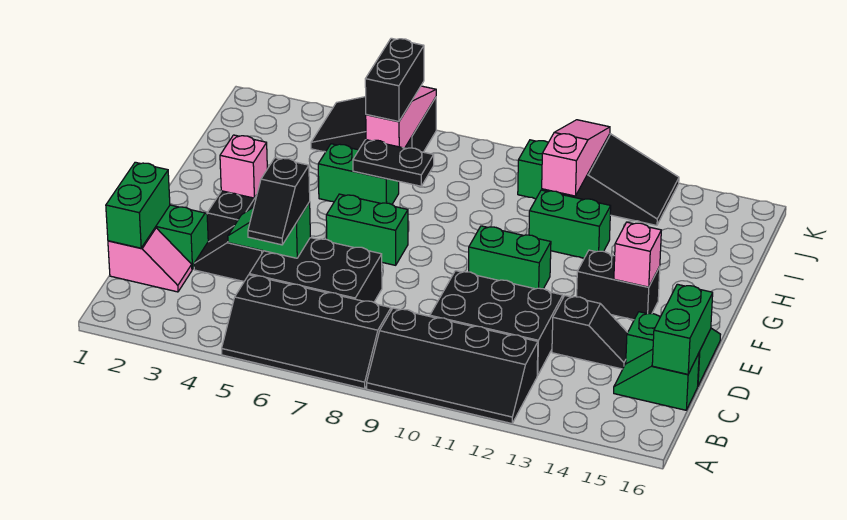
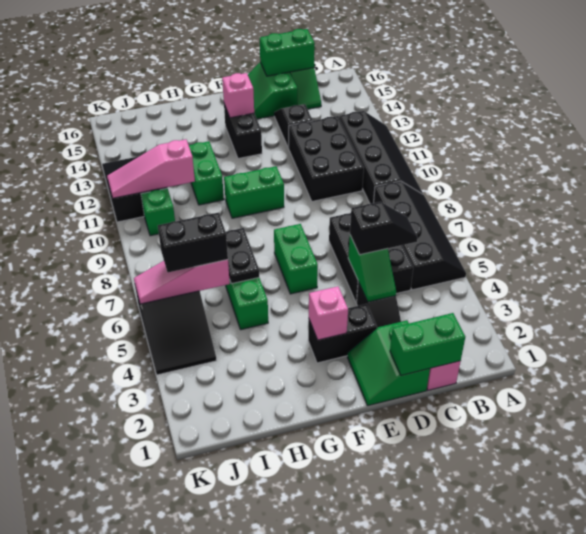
green 1x2 brick [469,226,551,289] -> green 1x2 brick turned to [224,166,284,218]

